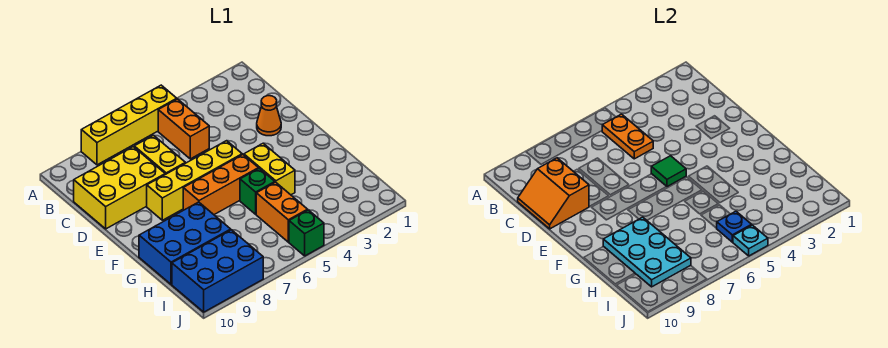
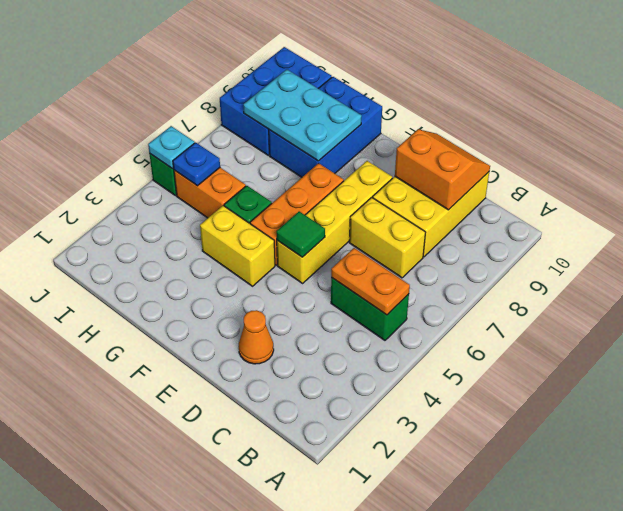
yellow 1x4 brick [81,85,177,165] -> none
orange 1x2 brick [158,99,209,159] -> green 1x2 brick [331,278,409,340]

